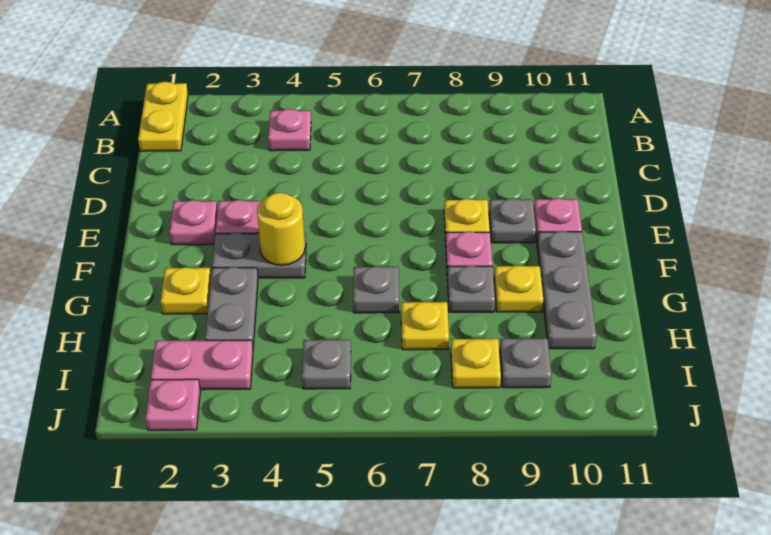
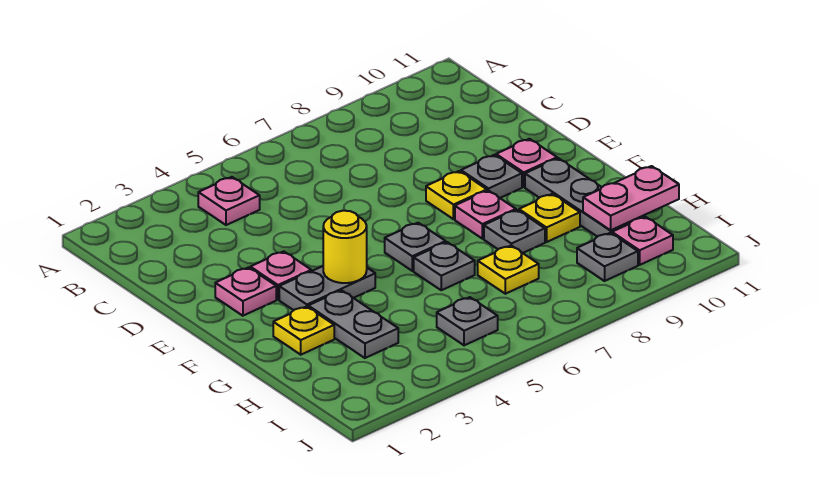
yellow 1x2 plate [138,82,188,151] -> none
none -> grey 1x1 plate [385,223,446,271]
pink 1x2 plate [151,340,253,390] -> pink 1x2 plate moved to [583,166,679,230]
yellow 1x1 plate [451,339,501,388] -> none
pink 1x1 plate [146,379,200,430] -> pink 1x1 plate moved to [612,217,673,265]

